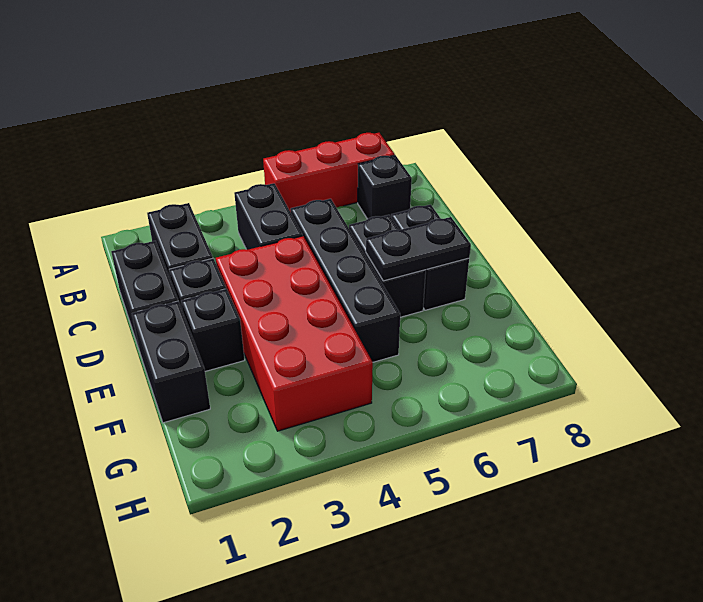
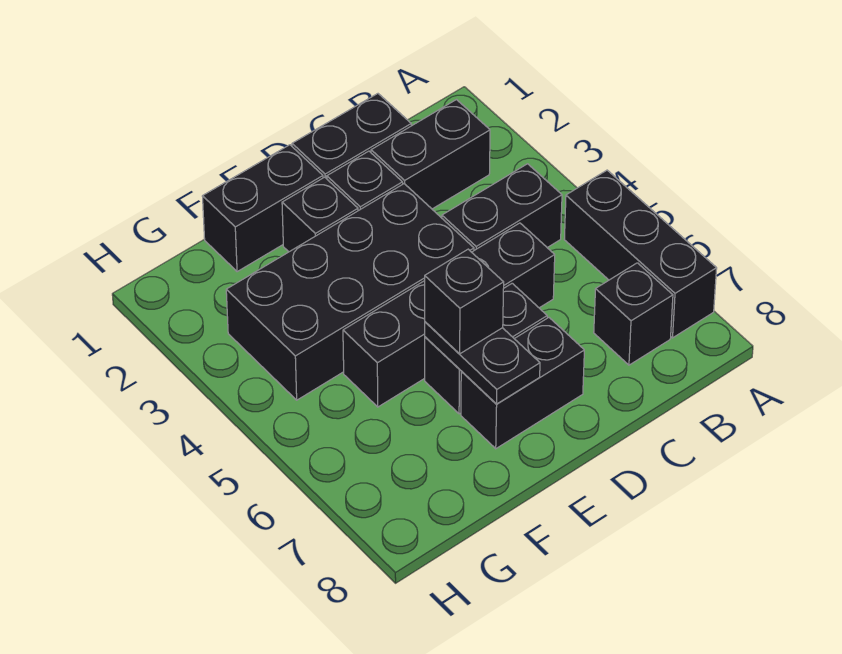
red 1x3 brick [263,133,395,212] -> black 1x3 brick [564,170,717,338]
red 2x4 brick [216,236,373,431] -> black 2x4 brick [226,184,474,400]
none -> black 1x1 brick [425,249,504,354]

